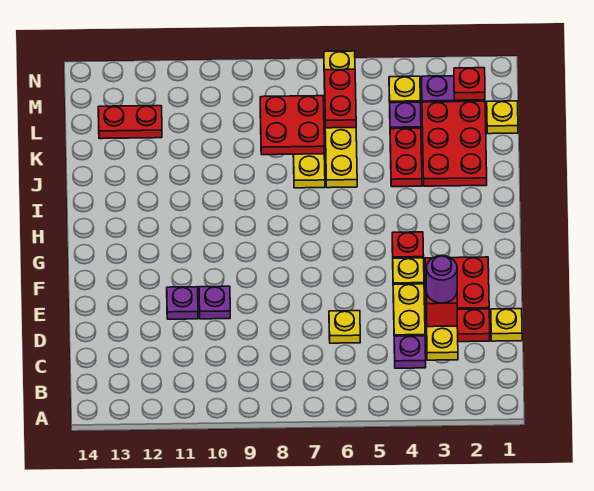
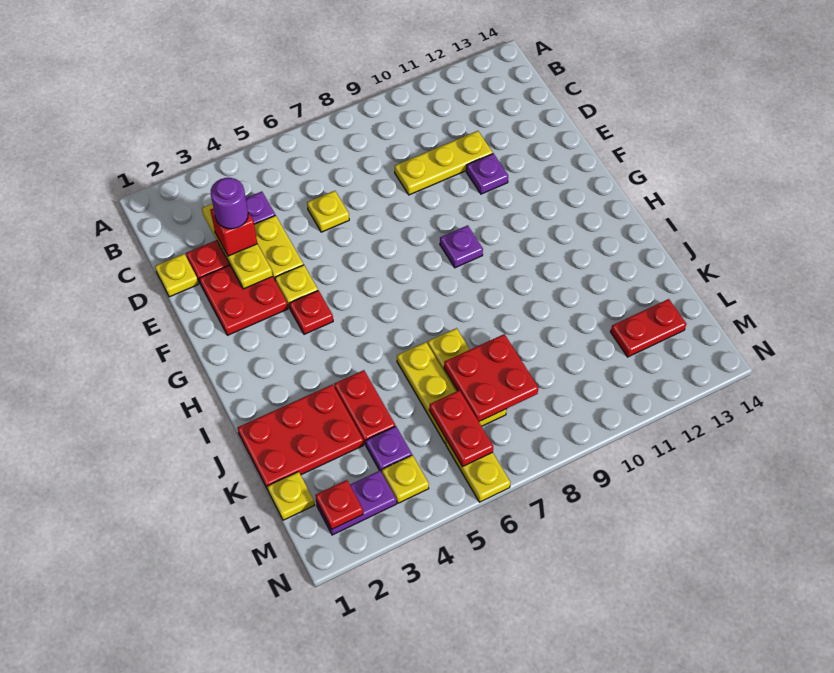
none -> yellow 1x3 plate [395,131,493,195]
purple 1x1 plate [199,286,230,319] -> purple 1x1 plate moved to [440,225,483,268]
red 2x3 plate [422,101,487,186] -> red 2x3 plate turned to [238,384,364,490]

